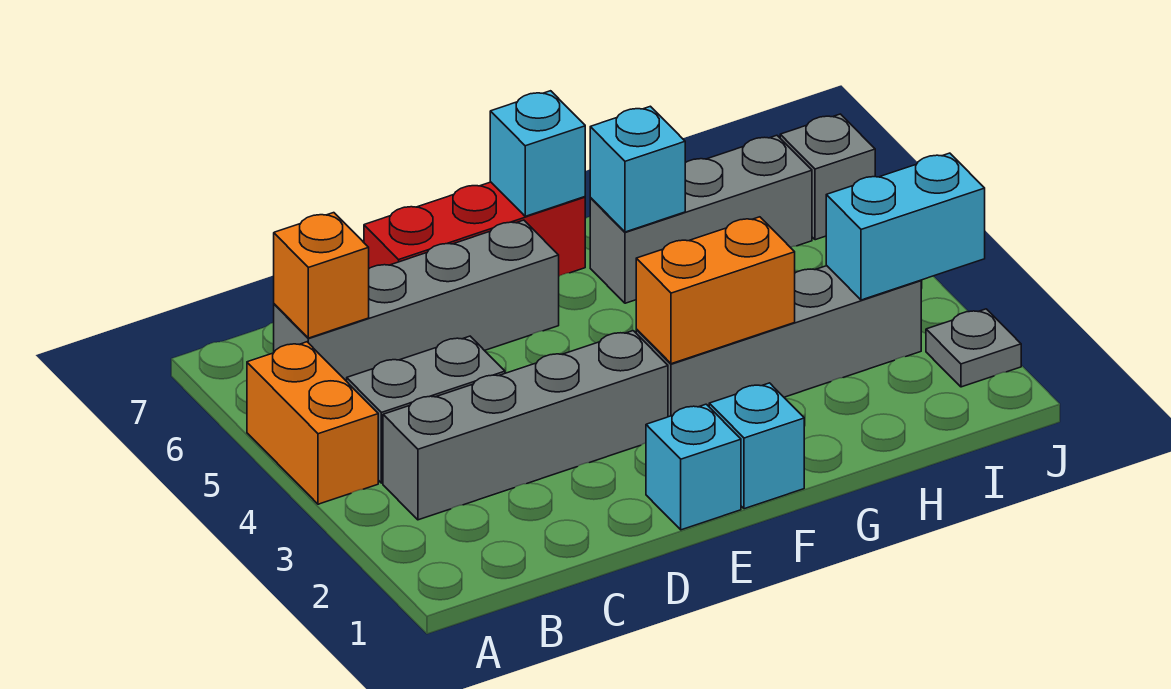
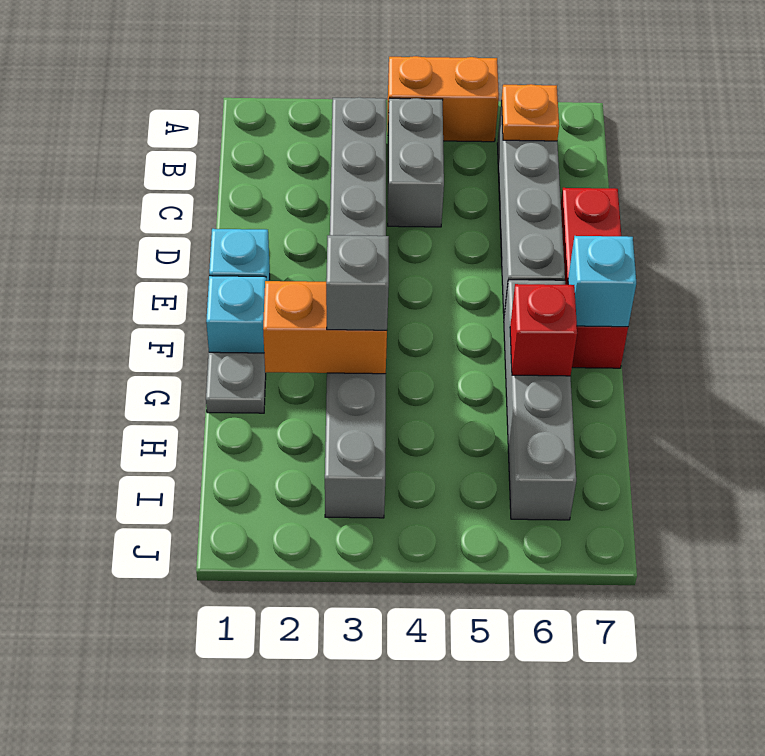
orange 1x1 brick [274,213,369,338] -> orange 1x1 plate [502,84,559,141]
orange 1x2 brick [636,217,795,364] -> orange 1x2 brick turned to [263,281,387,374]
grey 1x3 brick [590,135,812,303] -> grey 1x4 brick [504,280,576,520]
cyan 1x1 brick [590,106,685,232] -> red 1x1 brick [510,284,577,376]
cyan 1x2 brick [826,153,985,300] -> none
grey 1x1 plate [926,309,1021,387] -> grey 1x1 plate moved to [206,352,266,413]
grey 1x1 brick [780,114,875,240] -> grey 1x1 brick moved to [326,235,389,330]

